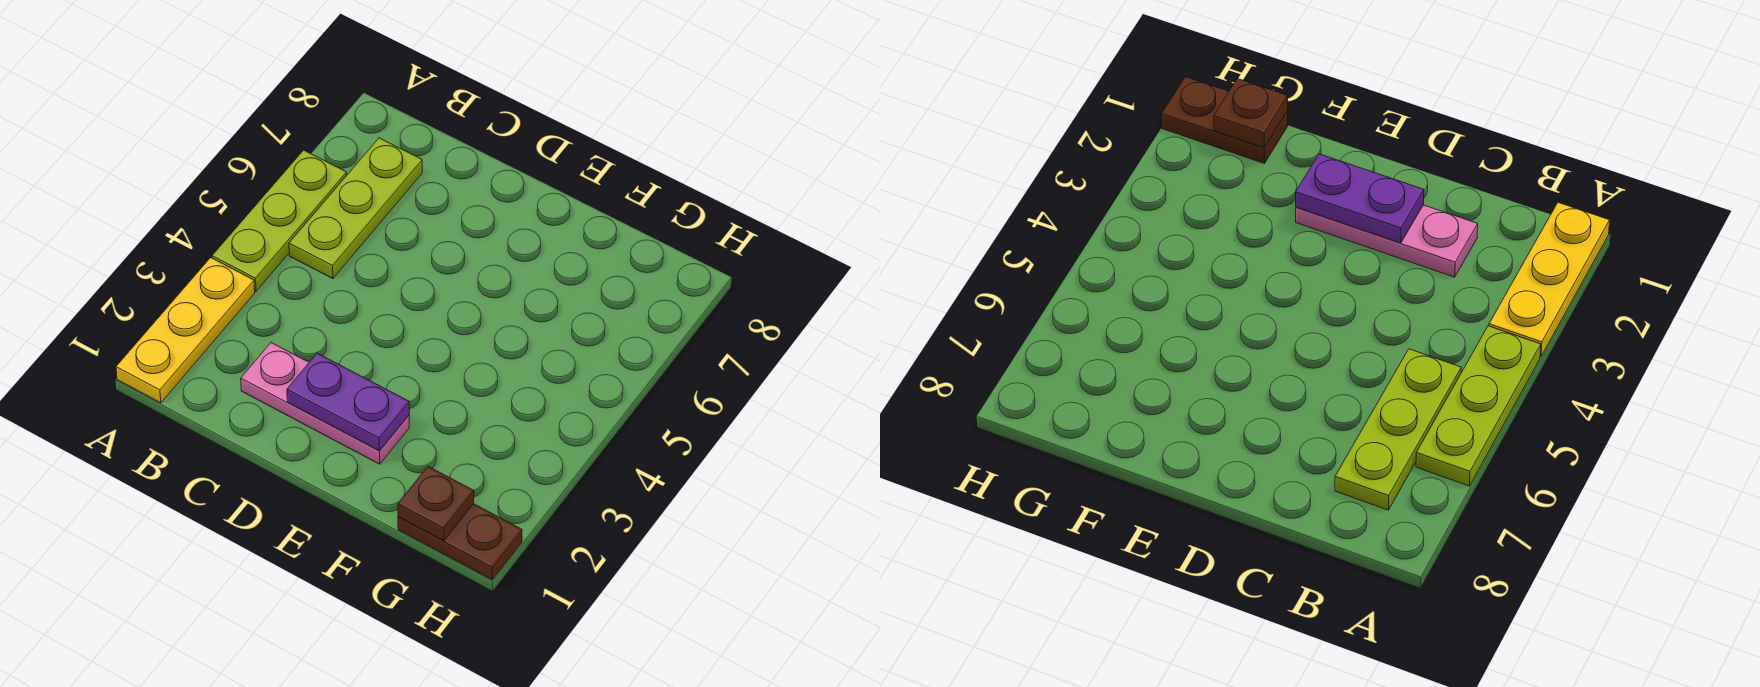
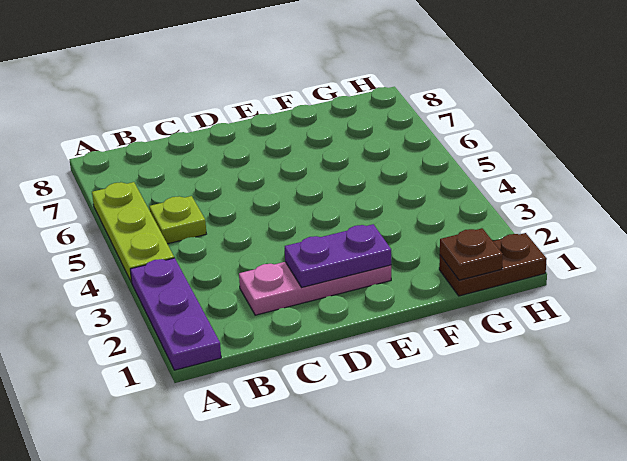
yellow 1x3 plate [116,258,255,403] -> purple 1x3 plate [130,258,221,370]
lime 1x3 plate [289,138,422,279] -> lime 1x1 plate [149,196,206,244]

